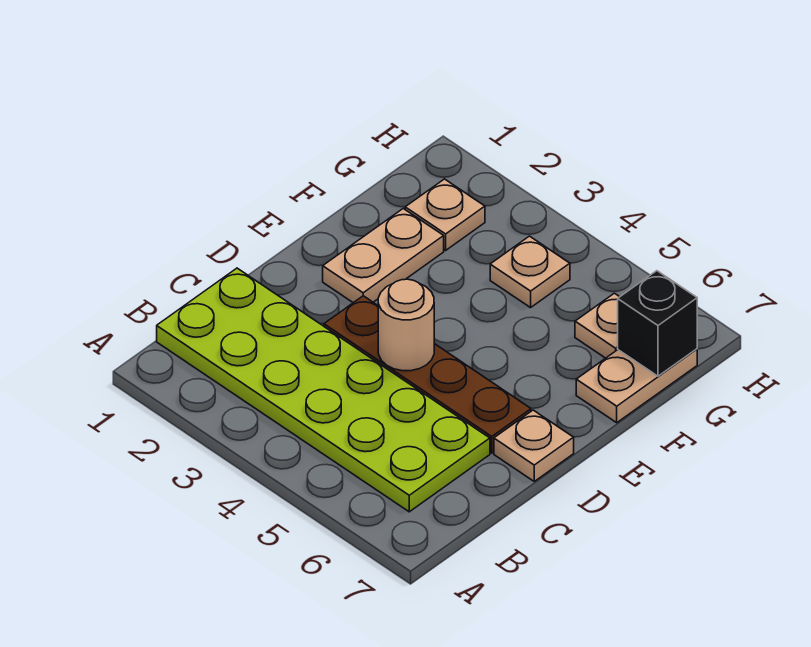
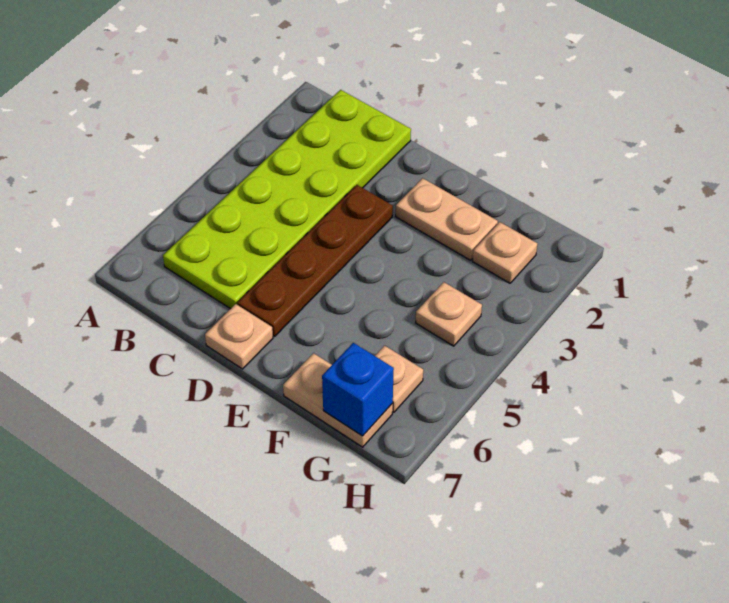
tan 1x1 round brick [378,279,434,371] -> none
black 1x1 brick [618,271,697,376] -> blue 1x1 brick [322,343,394,436]

